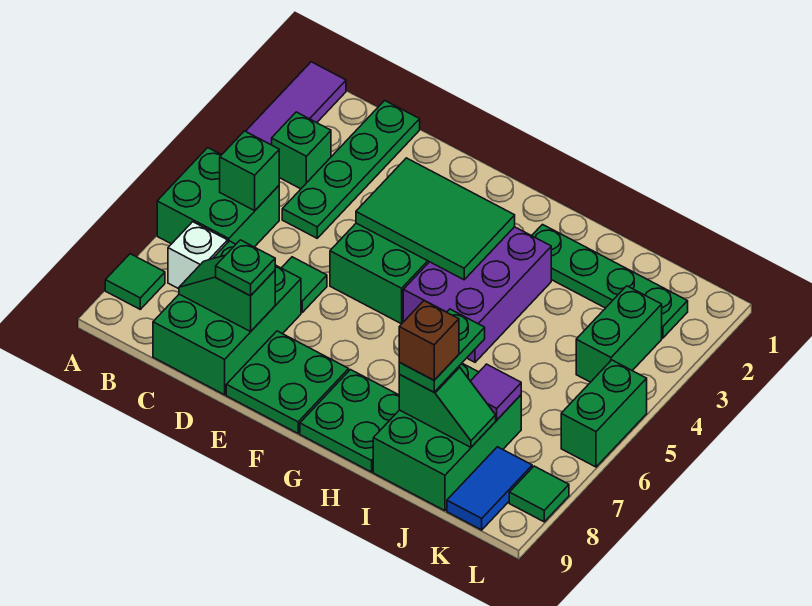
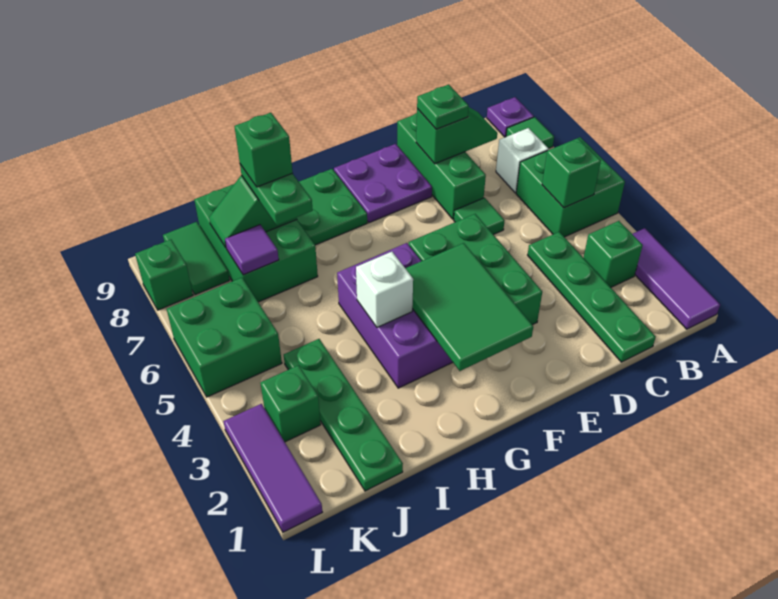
none -> purple 1x1 plate [487,97,534,137]
green 2x3 brick [153,241,301,395] -> green 1x3 brick [397,113,486,219]
green 2x3 tile [356,158,515,280] -> green 2x3 tile turned to [405,243,533,371]
green 2x2 plate [226,331,349,433] -> purple 2x2 plate [334,144,432,223]
green 1x4 plate [532,225,688,338] -> green 1x4 plate turned to [284,339,403,491]
none -> white 1x1 brick [356,252,413,327]
brown 1x1 brick [399,301,459,380] -> green 1x1 brick [234,113,293,187]
green 1x2 brick [576,286,662,382] -> green 1x1 brick [260,365,321,442]
blue 1x2 tile [447,447,532,530] -> green 1x2 tile [163,222,229,295]
none -> purple 1x3 tile [223,404,322,532]
green 1x2 brick [561,360,647,467] -> green 2x2 brick [167,278,282,397]
green 1x1 tile [509,466,569,522] -> green 1x1 brick [135,240,193,310]

